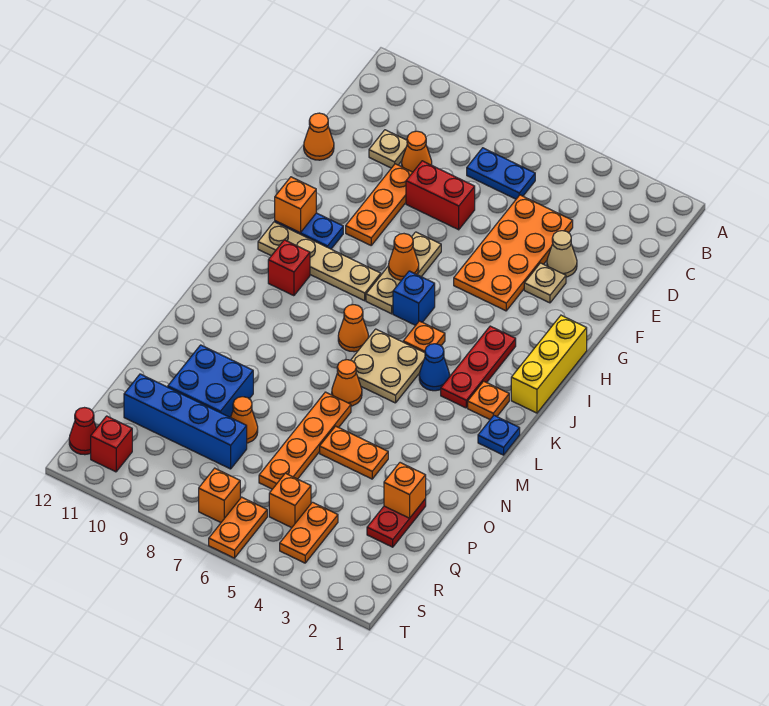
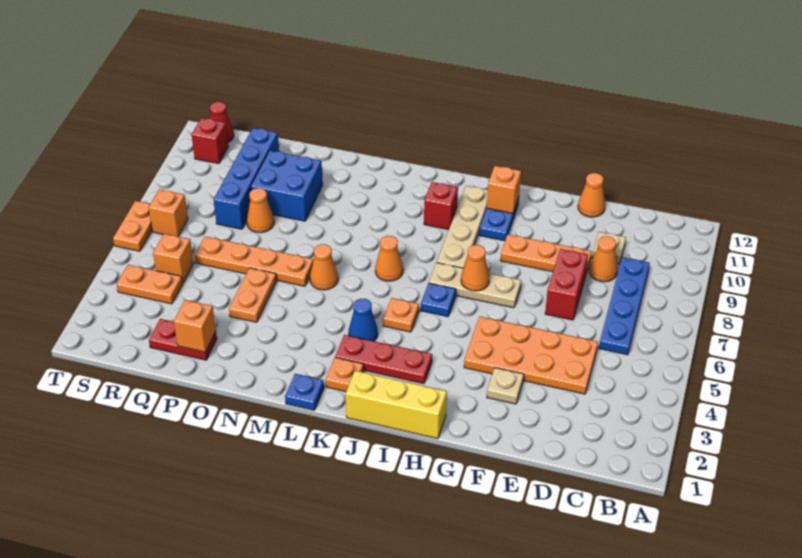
blue 1x2 plate [467,148,535,199] -> blue 1x4 plate [599,257,650,355]
tan 1x1 cone [547,231,577,277] -> none
blue 1x1 brick [393,271,435,325] -> blue 1x1 plate [421,283,456,317]
tan 2x2 plate [351,329,425,403] -> none
orange 1x2 plate [209,497,267,558] -> orange 1x2 plate turned to [113,201,152,251]

